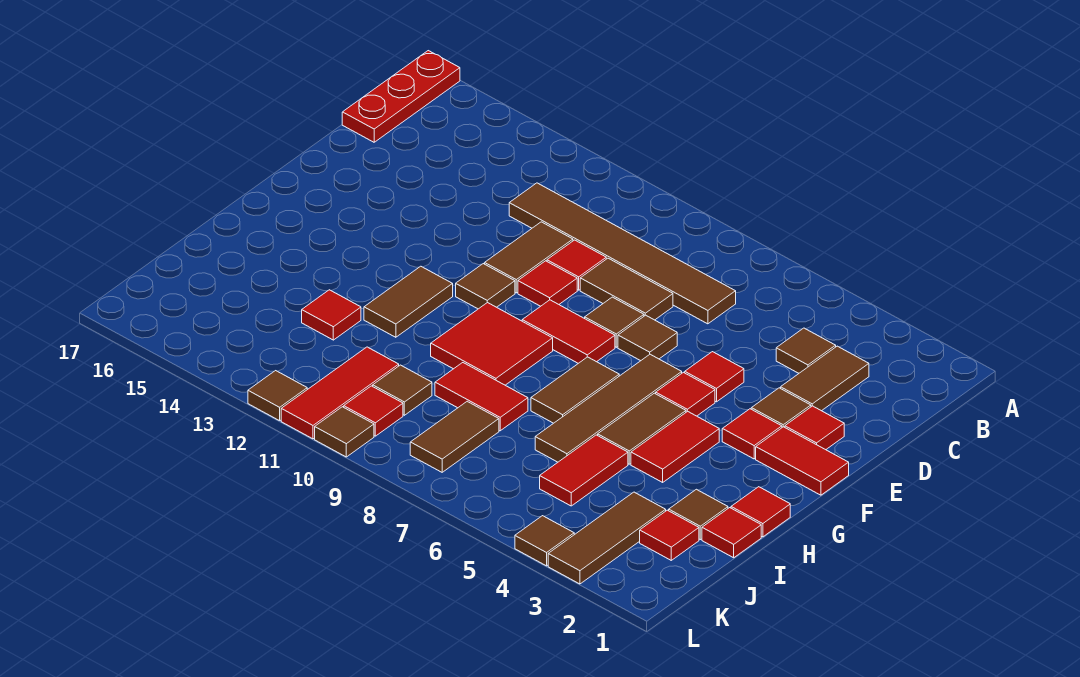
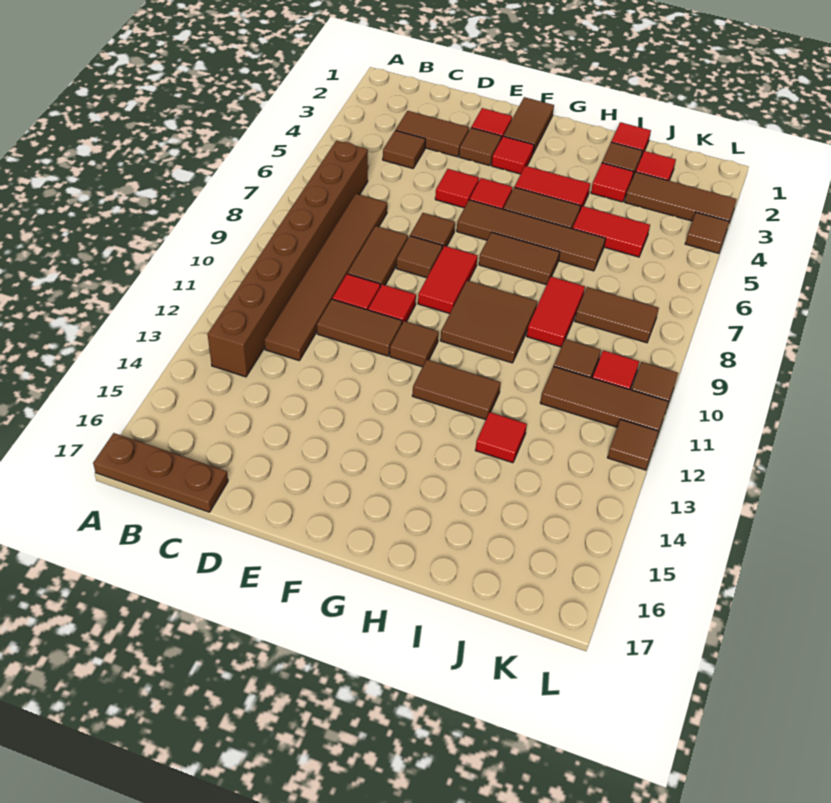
red 1x3 plate [342,51,460,142] -> brown 1x3 plate [93,433,228,512]
none -> brown 1x8 brick [208,141,368,377]
red 1x2 tile [756,427,849,495] -> brown 1x2 tile [504,97,554,153]
red 2x2 tile [431,302,553,385] -> brown 2x2 tile [440,281,537,363]
red 1x1 tile [731,487,790,537] -> red 1x1 tile moved to [591,163,634,202]
red 1x3 tile [281,347,399,439] -> brown 1x3 tile [540,366,669,433]

